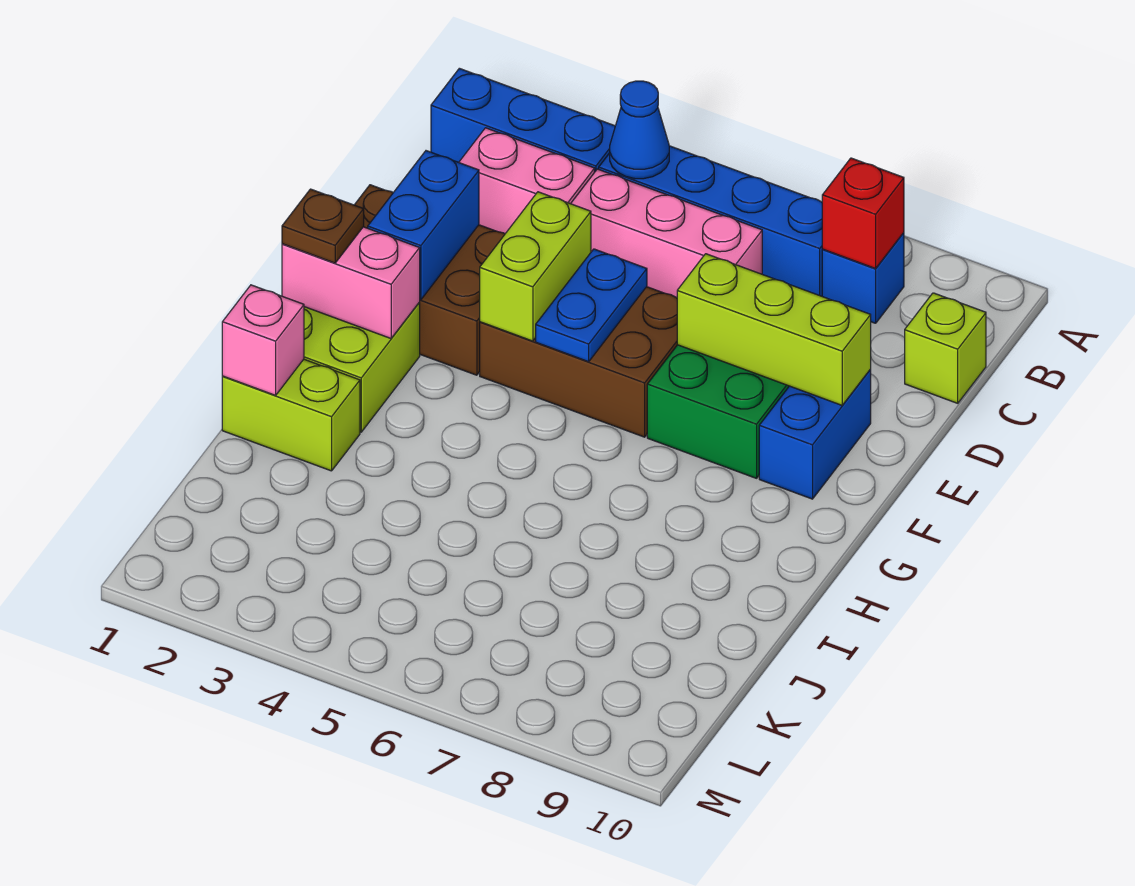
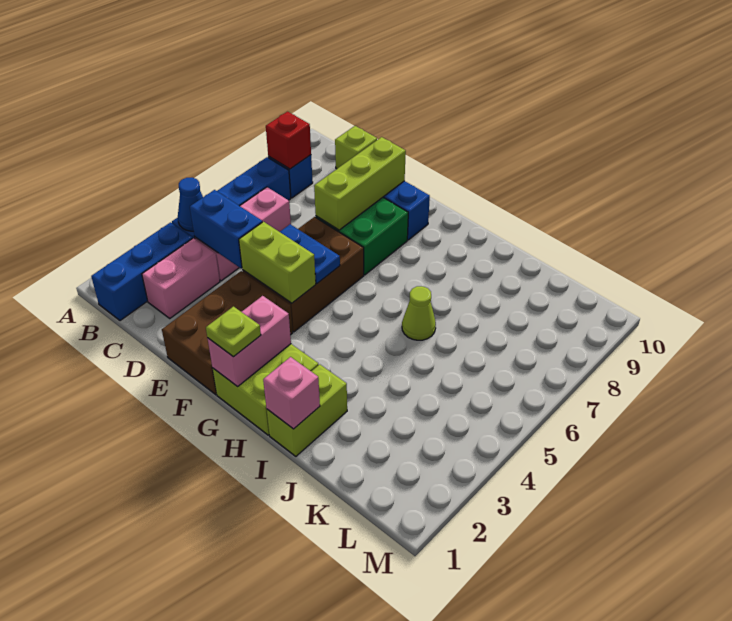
blue 1x2 brick [368,151,479,300] -> blue 1x2 brick moved to [190,190,262,269]
brown 1x1 plate [282,189,364,263] -> lime 1x1 plate [206,307,261,357]
none -> lime 1x1 cone [402,286,436,340]

